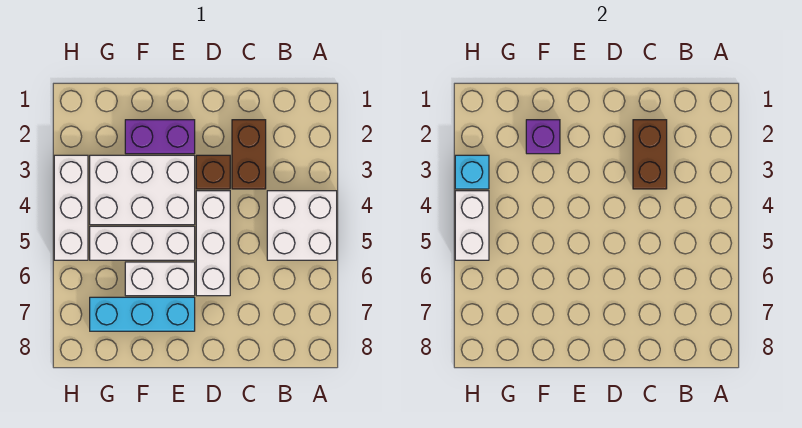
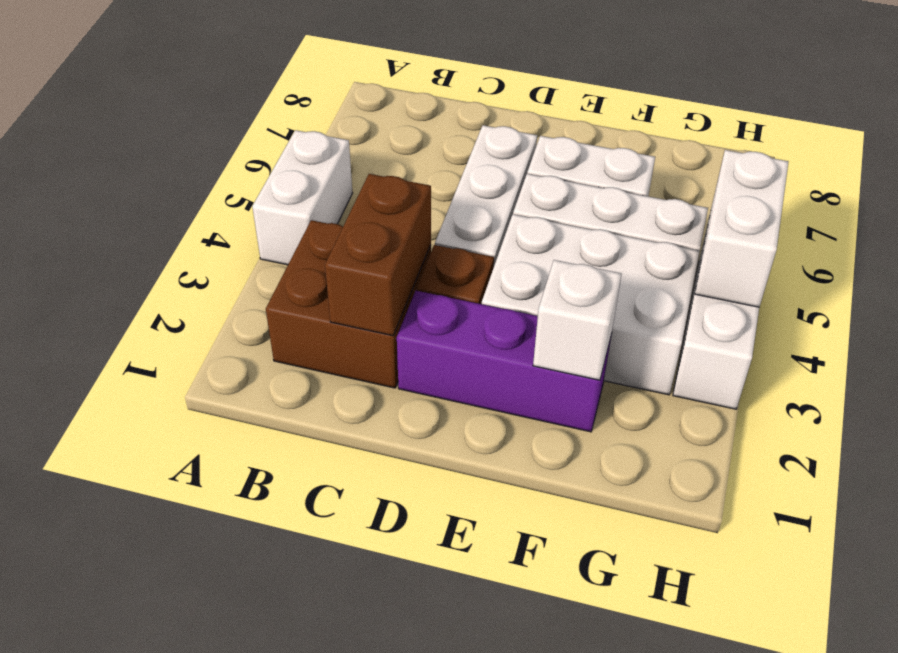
white 2x2 brick [267,191,337,260] -> white 1x2 brick [252,130,352,265]
brown 1x2 brick [232,120,266,189] -> brown 2x2 brick [266,220,431,388]
purple 1x2 brick [125,120,195,154] -> purple 1x3 brick [397,291,612,432]
cyan 1x3 brick [90,297,195,331] -> none
purple 1x1 brick [526,120,560,154] -> white 1x1 brick [533,260,622,380]
cyan 1x1 brick [455,155,489,189] -> none

